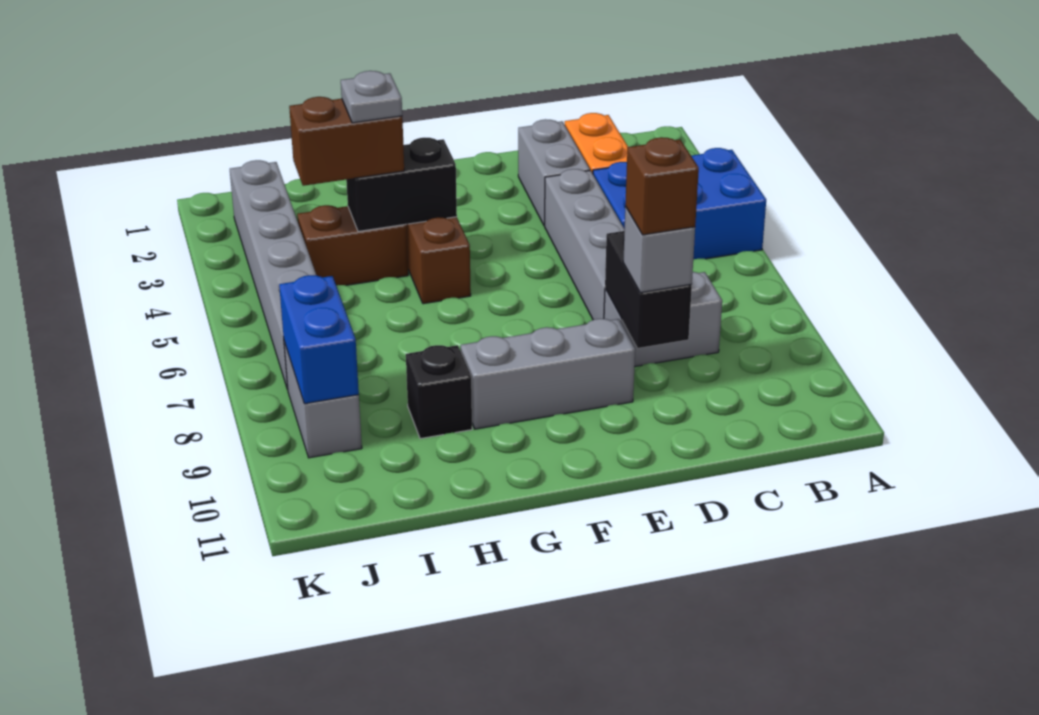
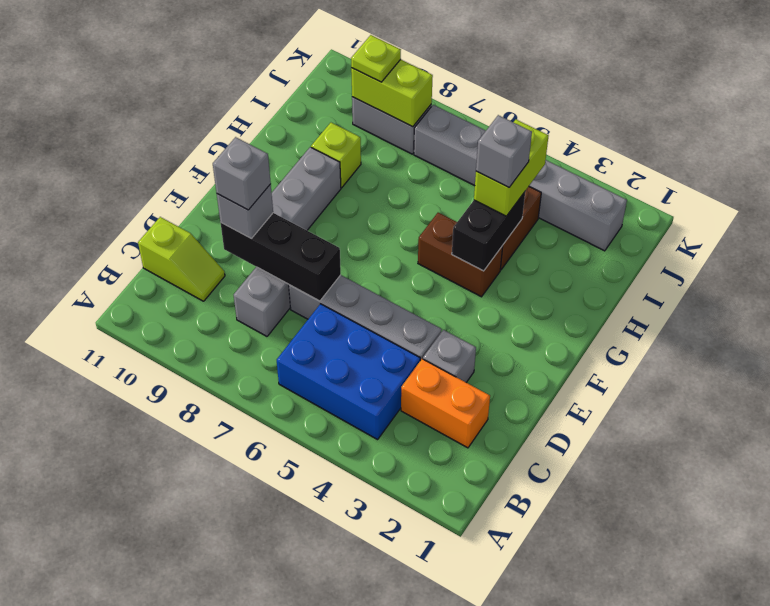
blue 2x3 brick [593,148,766,260] -> blue 2x3 brick turned to [277,304,420,440]
none -> lime 1x2 slope [138,217,225,301]
grey 1x2 brick [518,119,590,226] -> grey 1x1 brick [423,330,476,382]
black 1x2 brick [605,231,692,348] -> black 1x3 brick [221,213,341,301]
brown 1x1 brick [625,137,699,235] -> grey 1x1 brick [213,137,271,210]
brown 1x2 brick [289,97,404,186] -> lime 1x2 brick [474,120,548,216]
grey 1x1 plate [341,71,402,123] -> grey 1x1 brick [476,115,532,187]
black 1x1 brick [406,345,472,439] -> lime 1x1 brick [311,123,361,188]
blue 1x2 brick [279,275,359,404] -> lime 1x2 brick [351,60,433,127]
none -> lime 1x1 plate [351,35,401,82]

